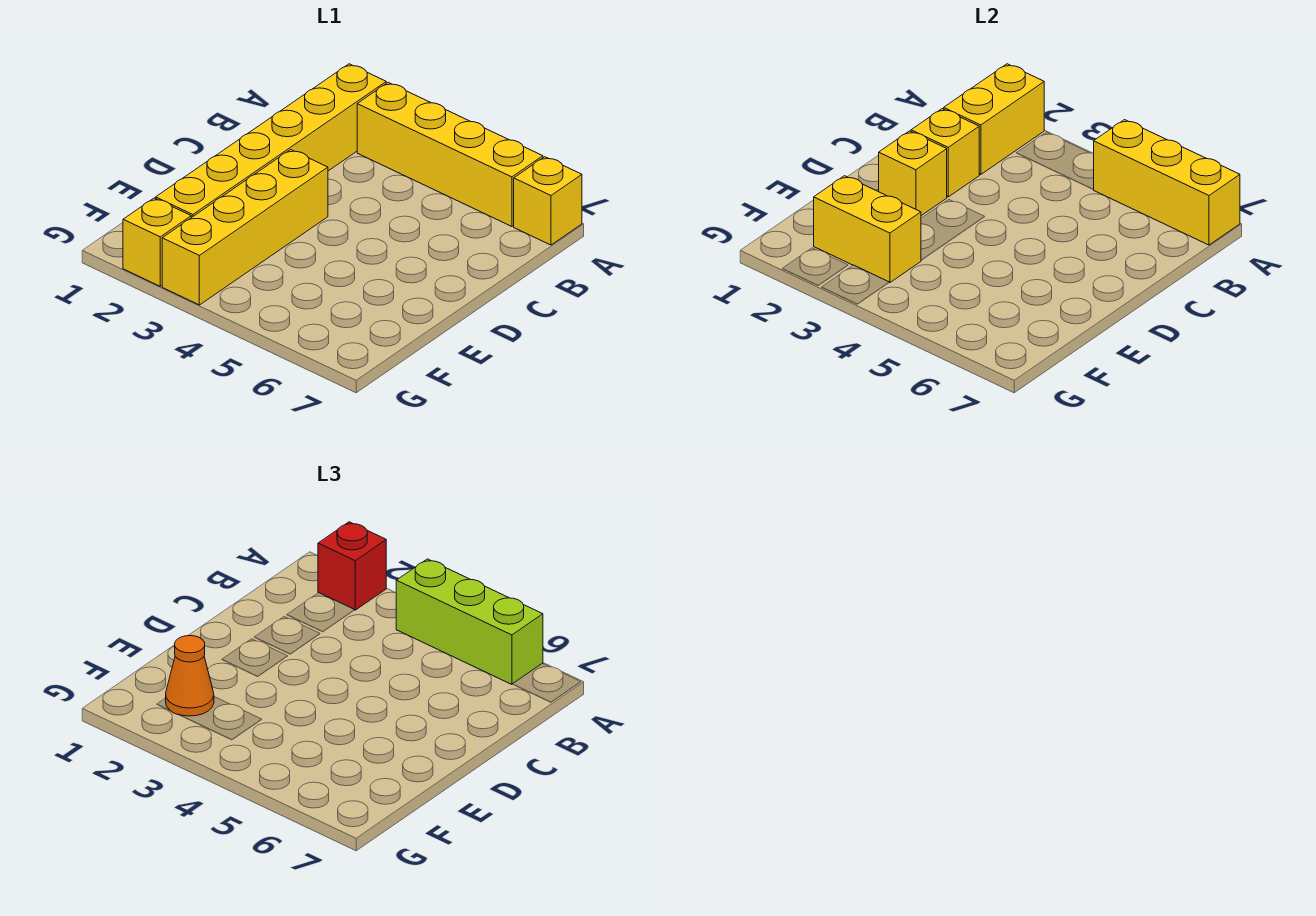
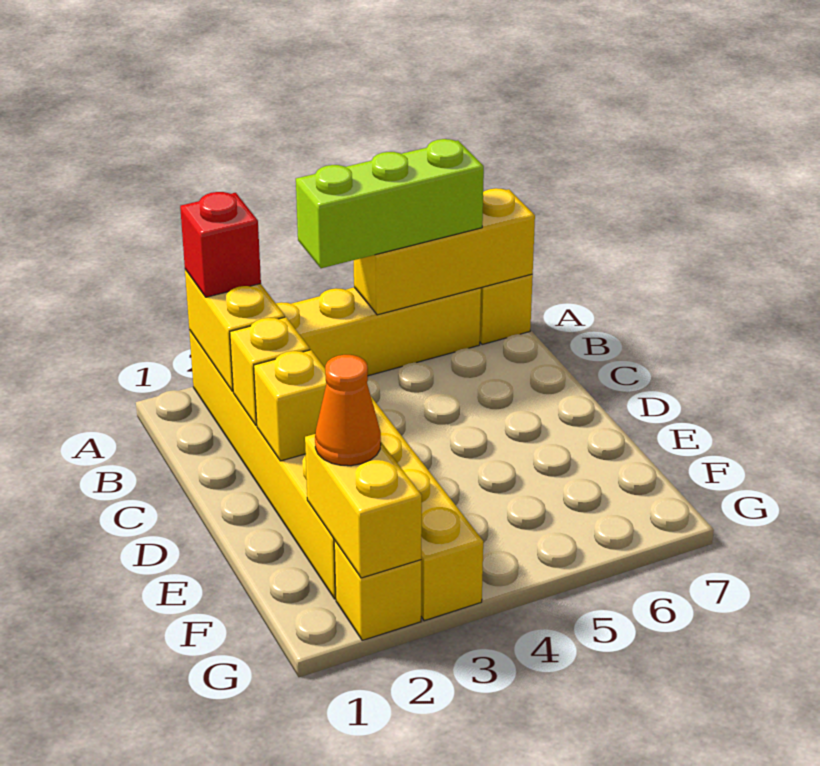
yellow 1x2 brick [814,176,921,283] -> yellow 1x2 brick turned to [305,434,422,578]

